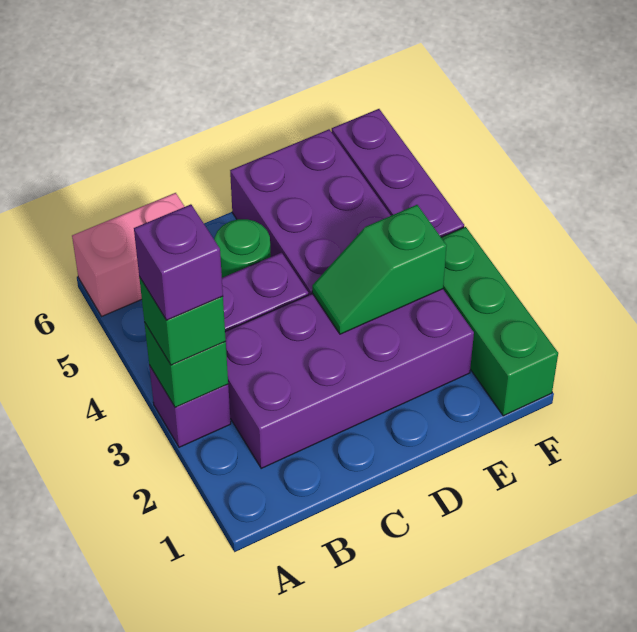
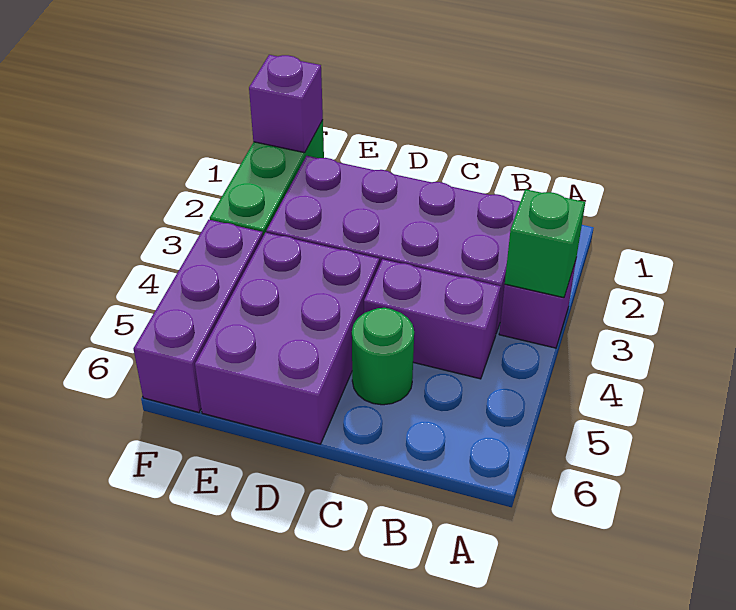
green 1x1 brick [139,277,226,365] -> none
purple 1x1 brick [134,204,223,320] -> purple 1x1 brick moved to [249,55,323,153]
pink 1x2 brick [72,193,185,316] -> none
green 1x2 slope [312,205,447,334] -> none

